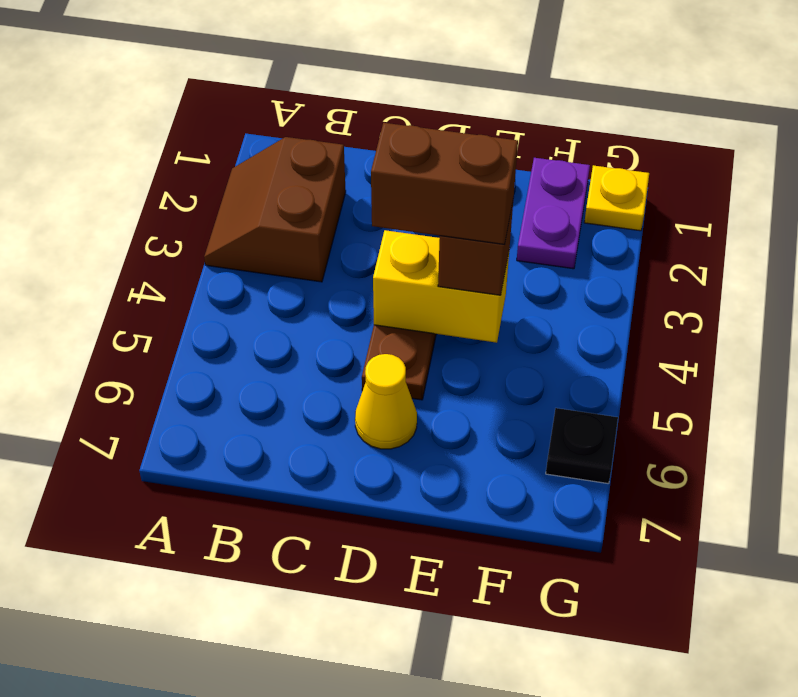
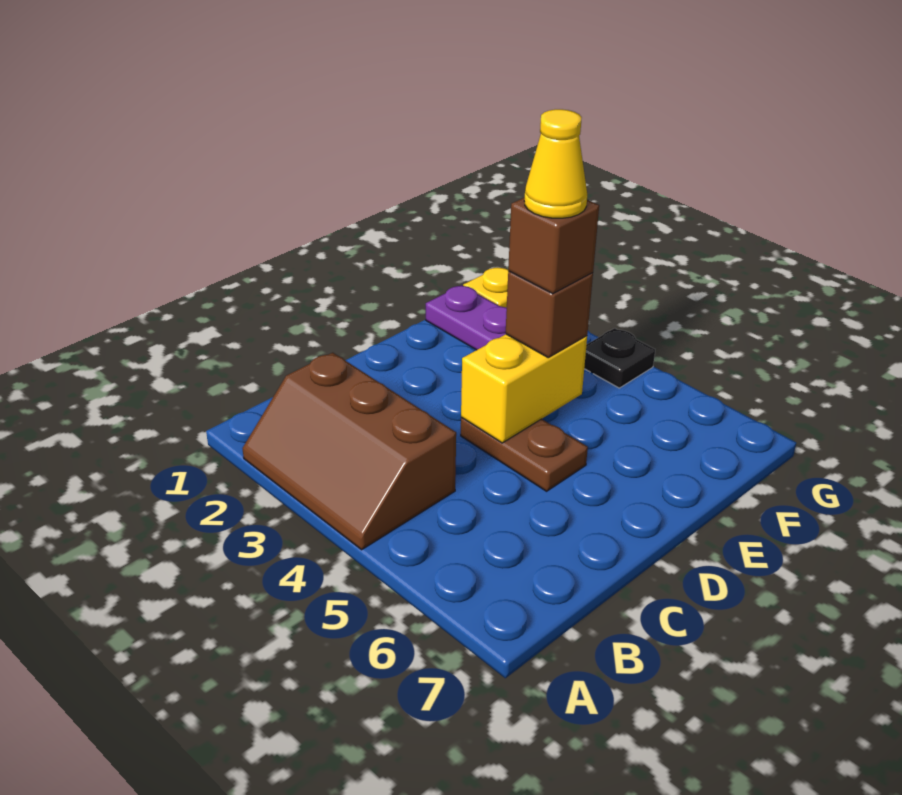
brown 2x2 slope [204,137,346,282] -> brown 2x3 slope [243,353,456,550]
brown 1x2 brick [371,123,518,245] -> brown 1x1 brick [508,197,599,294]
yellow 1x1 cone [355,354,417,449] -> yellow 1x1 cone moved to [524,109,587,218]
black 1x1 plate [546,408,618,484] -> black 1x1 plate moved to [584,328,655,388]

